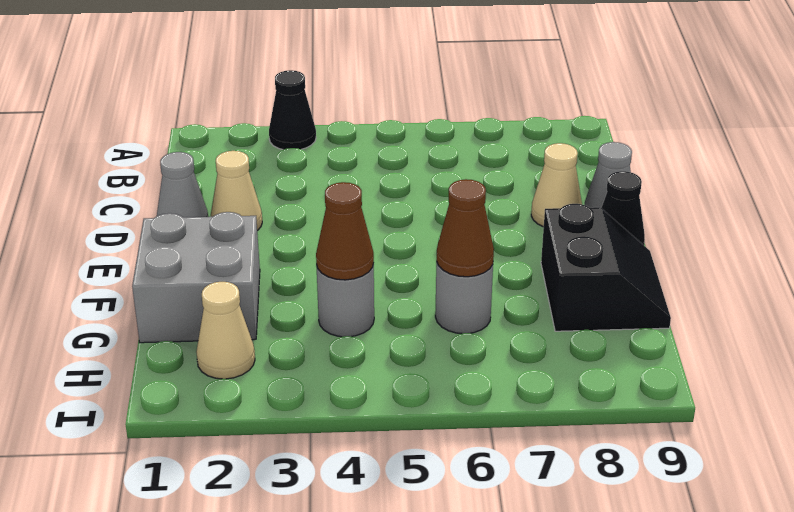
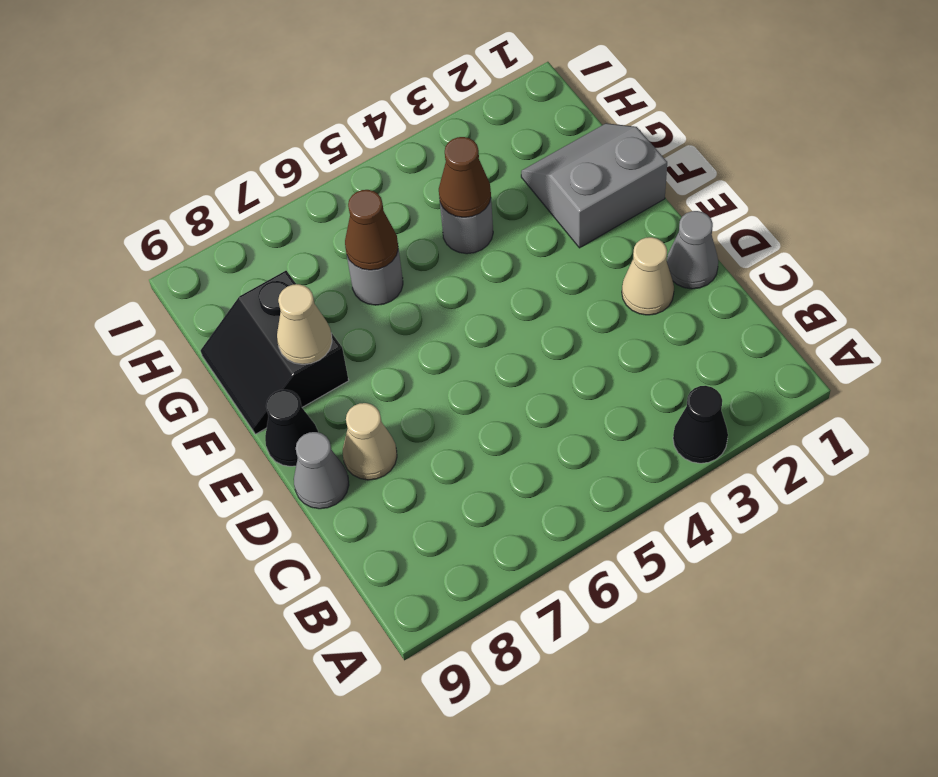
grey 2x2 brick [132,212,260,343] -> grey 2x2 slope [521,123,667,248]
tan 1x1 cone [196,282,255,379] -> tan 1x1 cone moved to [277,284,332,364]

